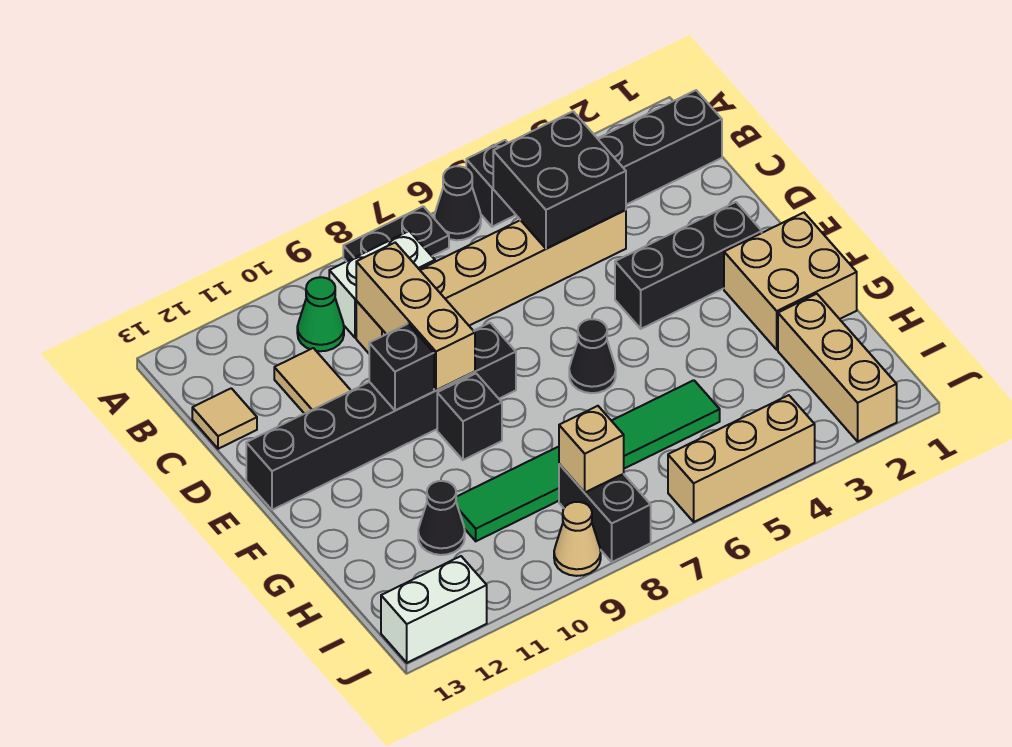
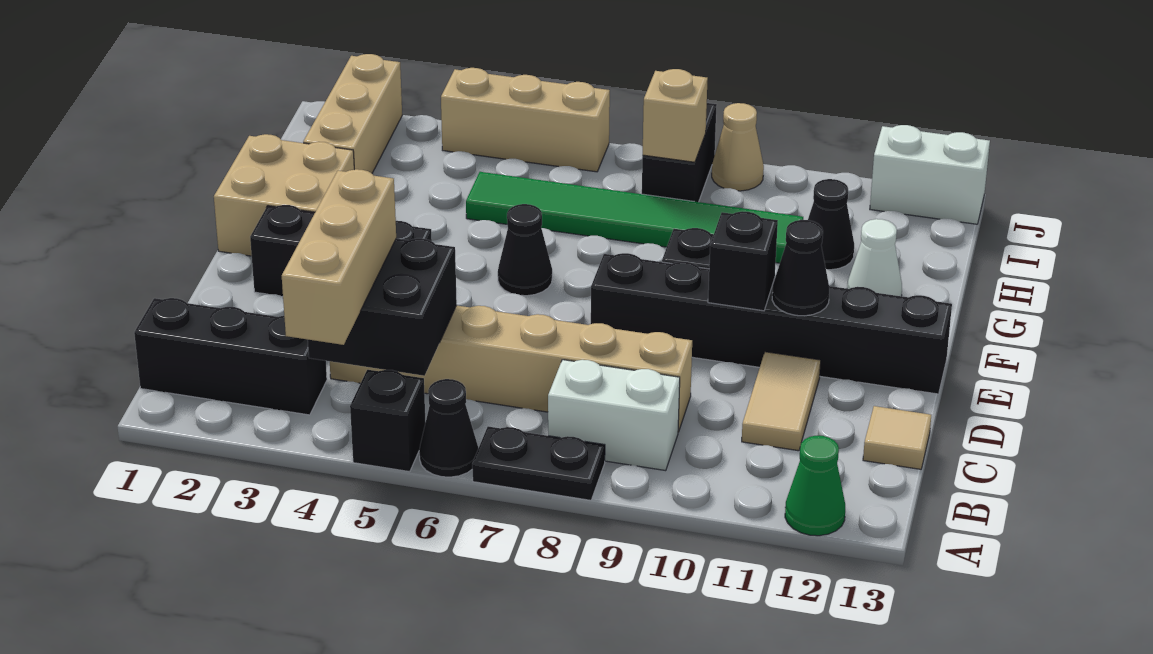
green 1x1 cone [297,277,344,351] -> green 1x1 cone moved to [785,436,845,536]
tan 1x3 brick [356,243,475,390] -> tan 1x3 brick moved to [282,169,396,345]
none -> black 1x1 cone [772,220,829,316]
none -> white 1x1 cone [847,219,902,296]

